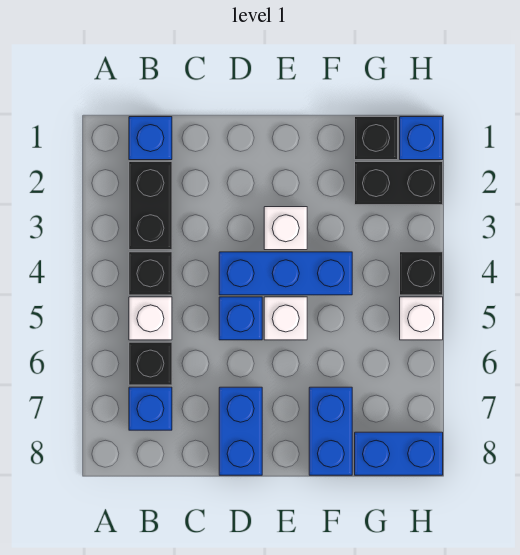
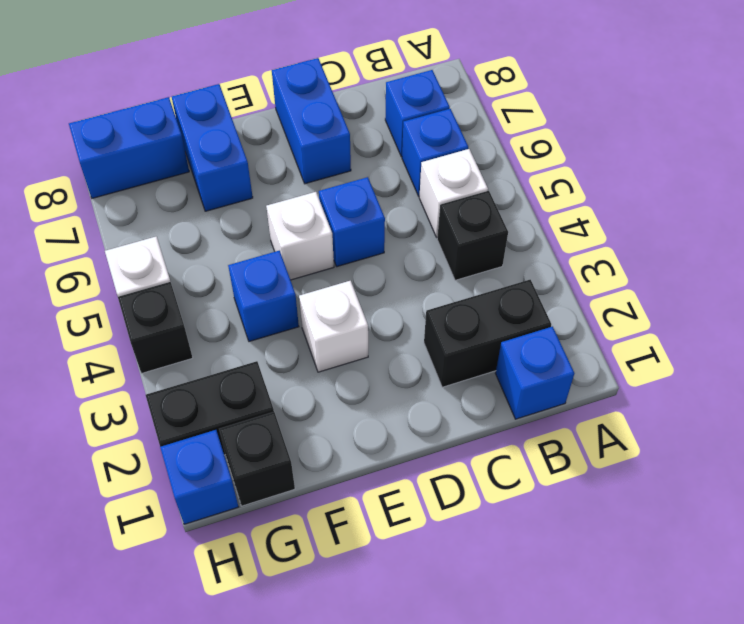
black 1x2 brick [129,162,172,250] -> black 1x2 brick turned to [424,280,551,387]
black 1x1 brick [129,342,172,385] -> blue 1x1 brick [402,109,468,196]
blue 1x3 brick [219,252,352,295] -> blue 1x1 brick [228,251,299,342]

